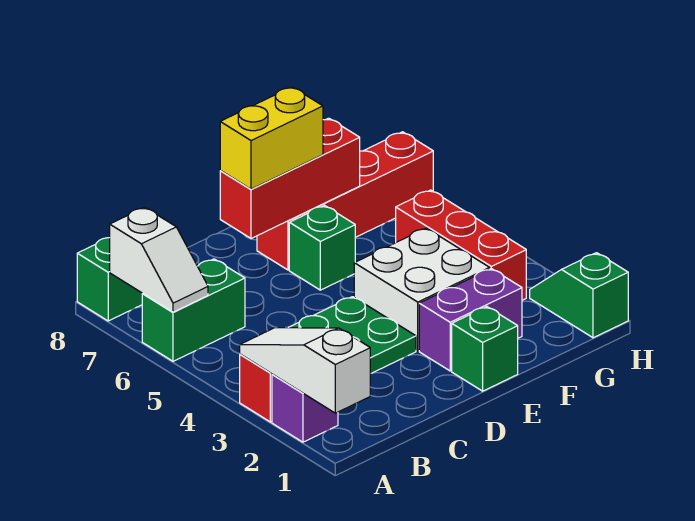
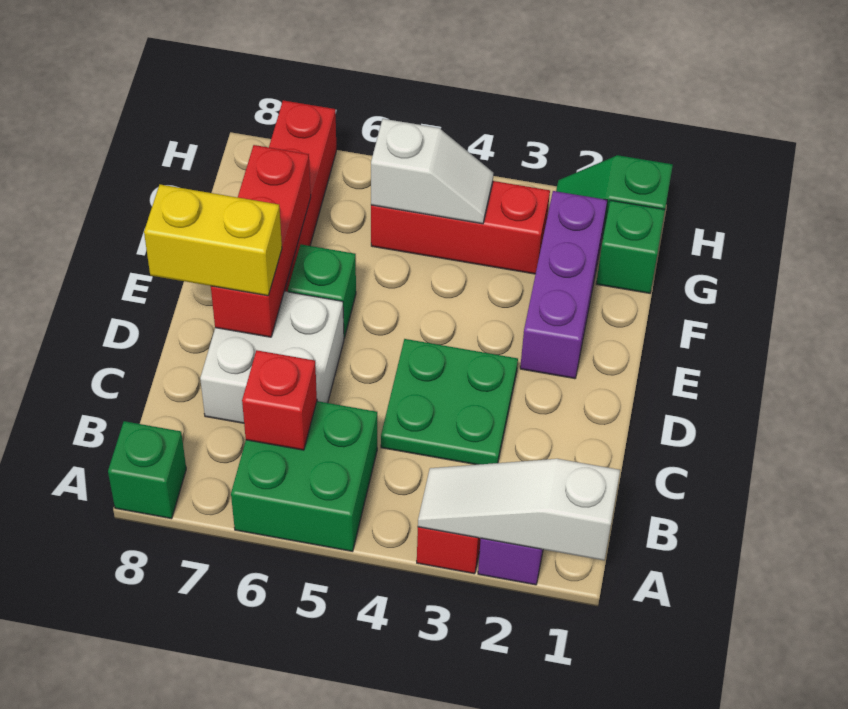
green 1x2 brick [142,259,245,361] -> green 2x2 brick [231,401,377,551]
white 1x2 slope [110,207,208,312] -> white 1x2 slope moved to [371,119,493,224]
none -> red 1x1 brick [242,350,317,450]
yellow 1x2 brick [220,87,323,189] -> yellow 1x2 brick turned to [144,185,282,296]
green 1x1 brick [452,307,518,391] -> green 1x1 brick moved to [596,200,665,293]
purple 1x2 brick [419,269,522,371] -> purple 1x3 brick [520,191,607,379]
white 2x2 brick [354,228,490,351] -> white 2x2 brick moved to [200,291,344,423]

